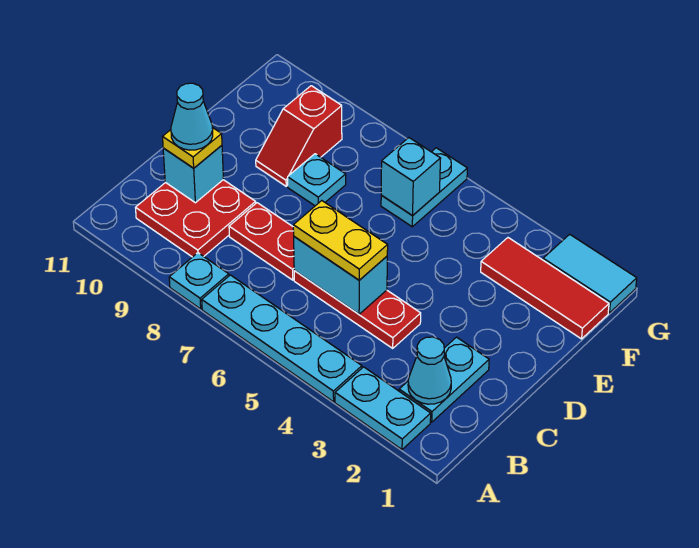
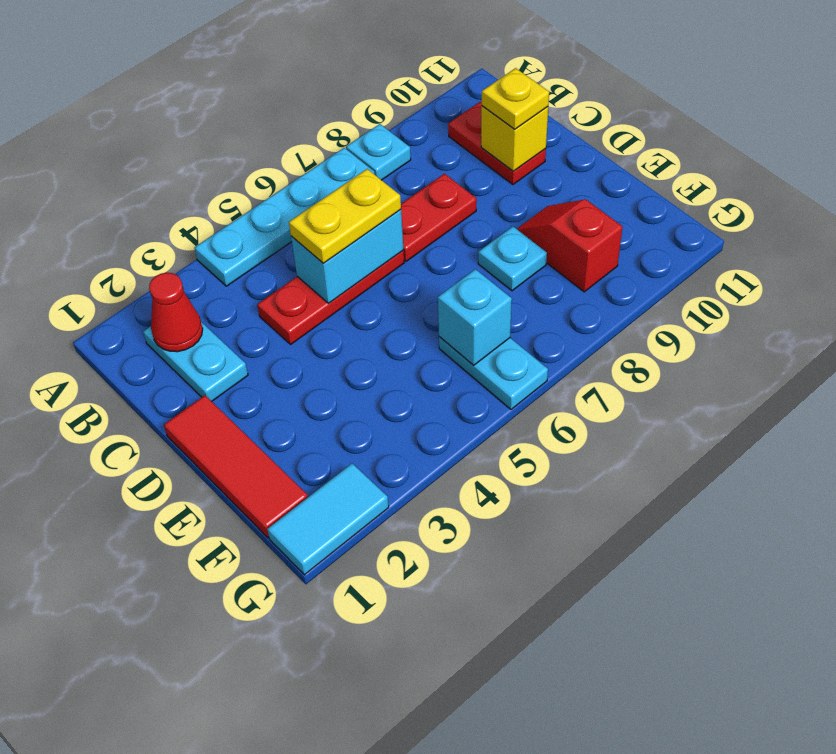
cyan 1x2 plate [335,367,431,449] -> none
cyan 1x1 cone [408,337,451,404] -> red 1x1 cone [149,273,203,352]
red 2x2 plate [136,180,256,257] -> red 1x2 plate [448,101,546,185]
cyan 1x1 brick [163,145,223,203] -> yellow 1x1 brick [481,106,548,171]
cyan 1x1 cone [171,83,213,150] -> none
red 1x3 tile [481,238,609,339] -> red 1x3 tile turned to [164,395,308,538]

